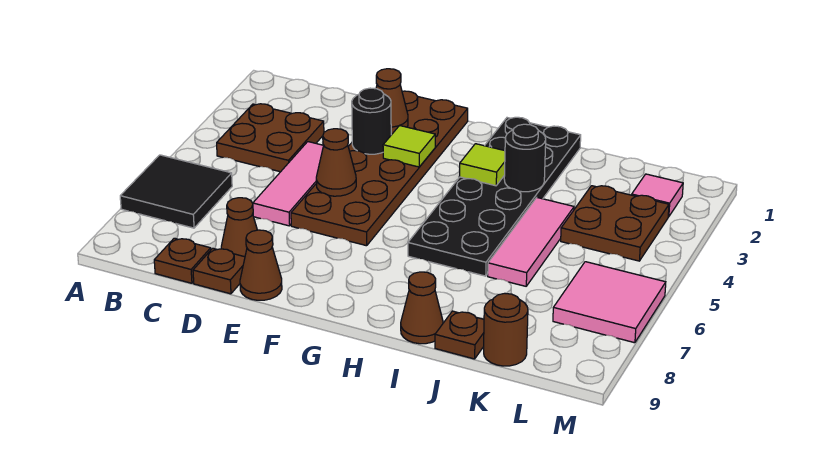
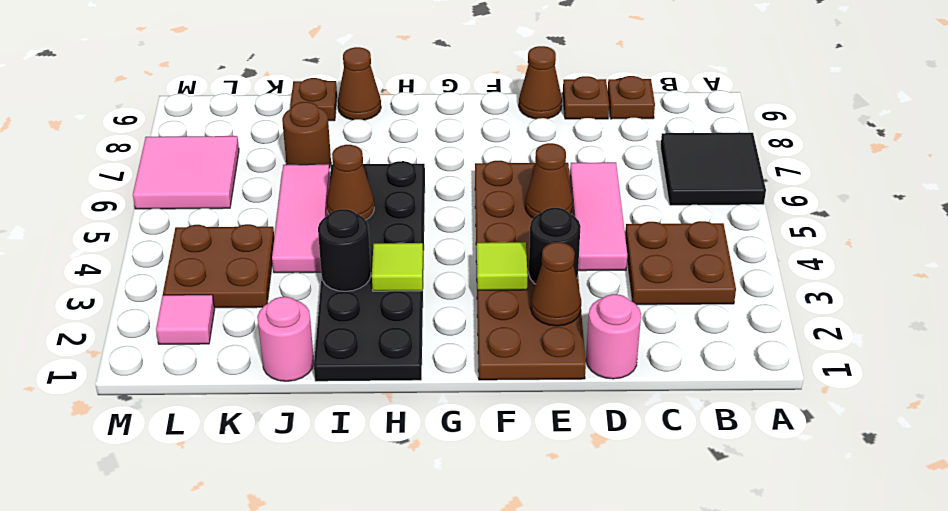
none -> pink 1x1 round brick [586,294,641,379]
brown 1x1 cone [221,198,257,257] -> brown 1x1 cone moved to [327,145,374,220]
none -> pink 1x1 round brick [257,297,314,381]
brown 1x1 round brick [484,293,528,366] -> brown 1x1 round brick moved to [282,102,331,168]

